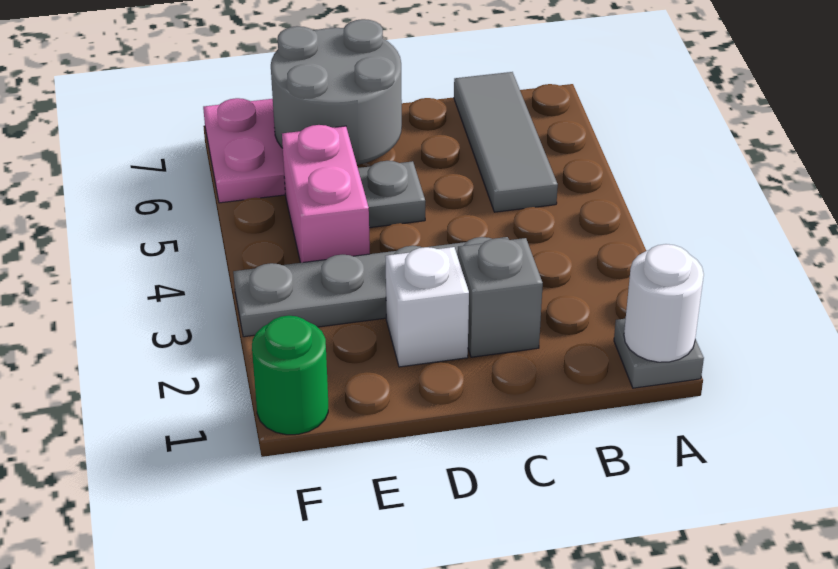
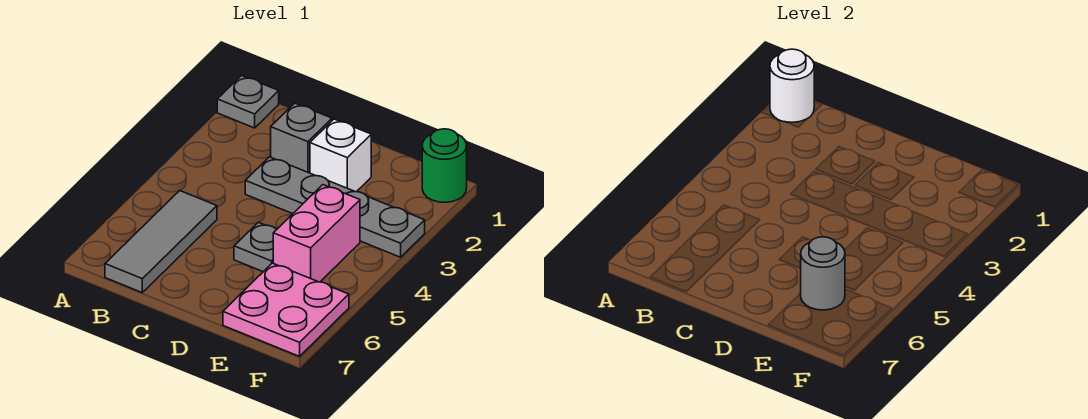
grey 2x2 round brick [271,19,402,165] -> grey 1x1 round brick [801,237,845,310]

